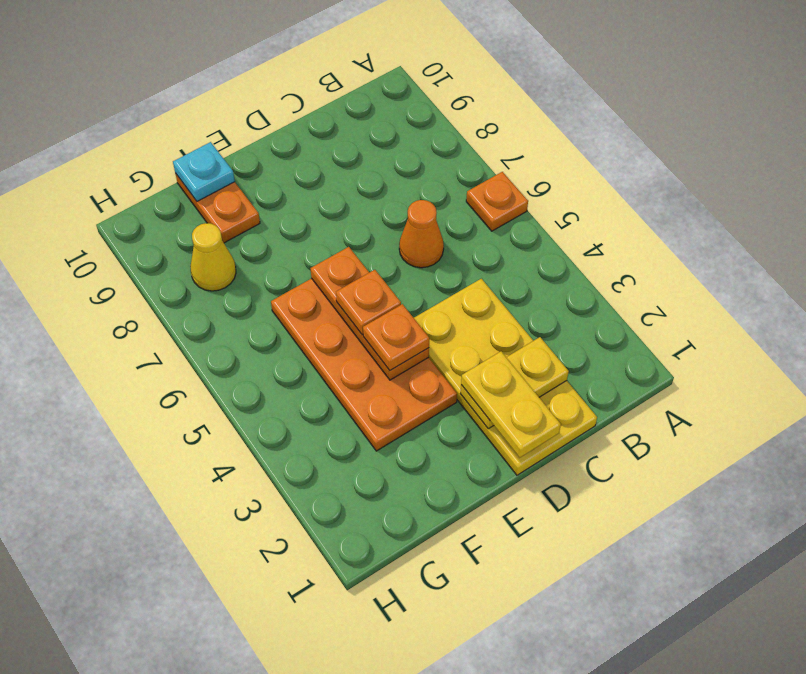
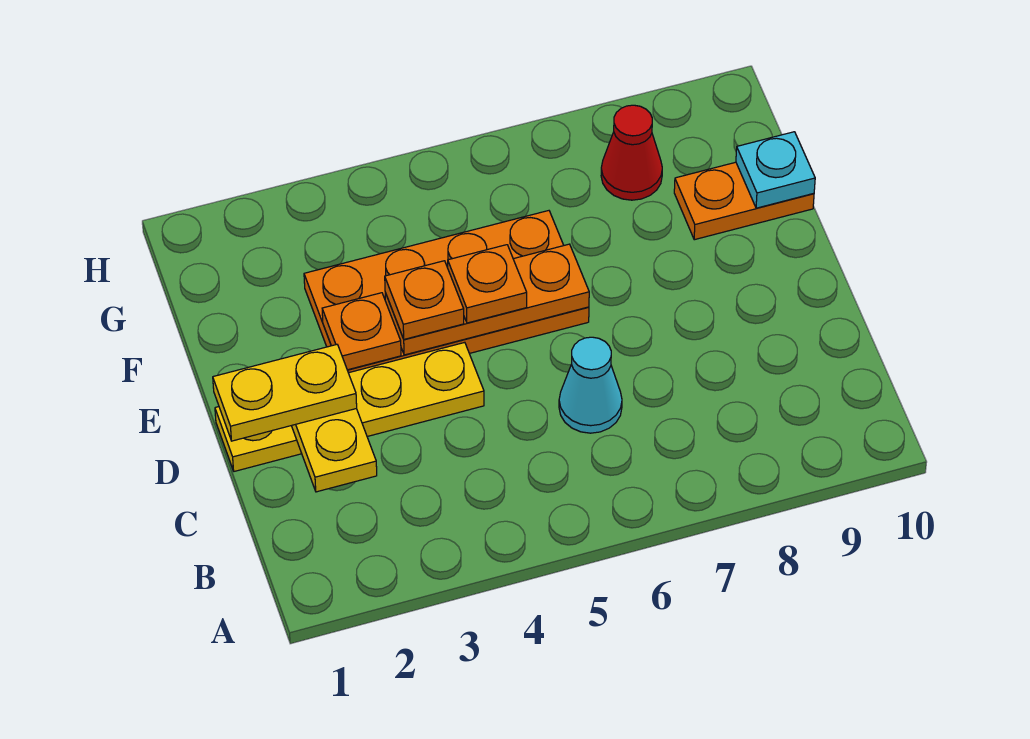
orange 1x1 plate [466,172,528,231] -> orange 1x1 plate moved to [322,293,401,370]
yellow 2x4 plate [414,279,597,475] -> yellow 1x4 plate [215,342,484,471]
orange 1x1 cone [399,200,444,268] -> cyan 1x1 cone [559,337,622,433]
yellow 1x1 cone [190,223,236,291] -> red 1x1 cone [601,105,662,200]

